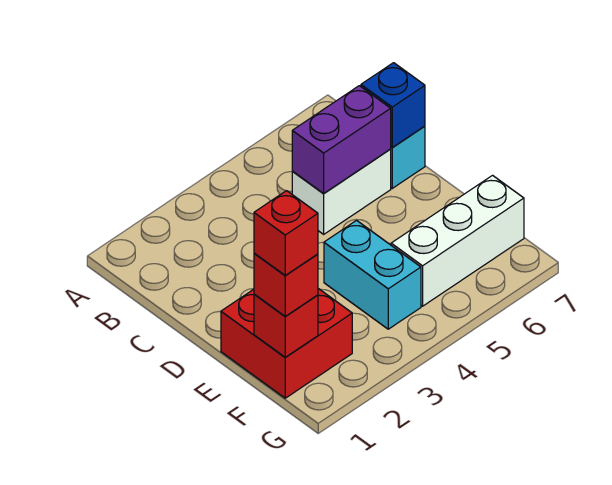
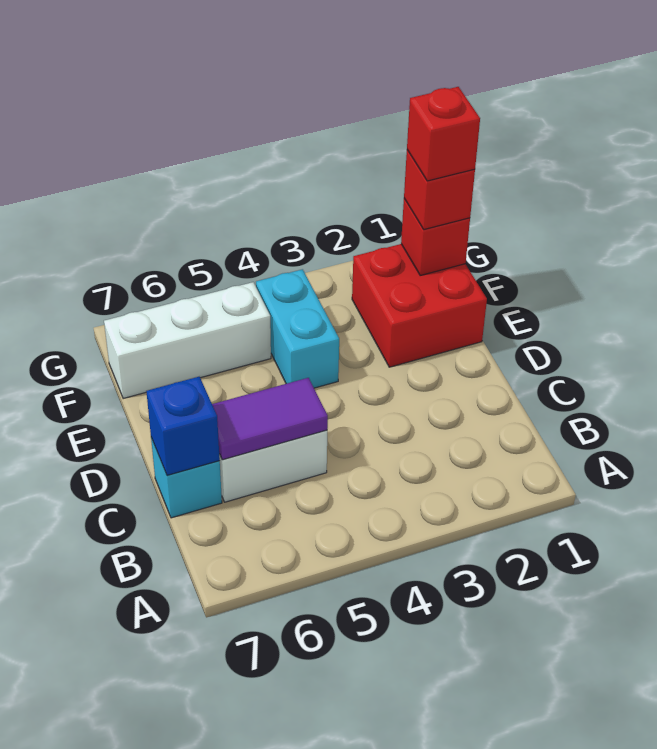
purple 1x2 brick [292,86,391,194] -> purple 1x2 tile [212,378,328,460]

